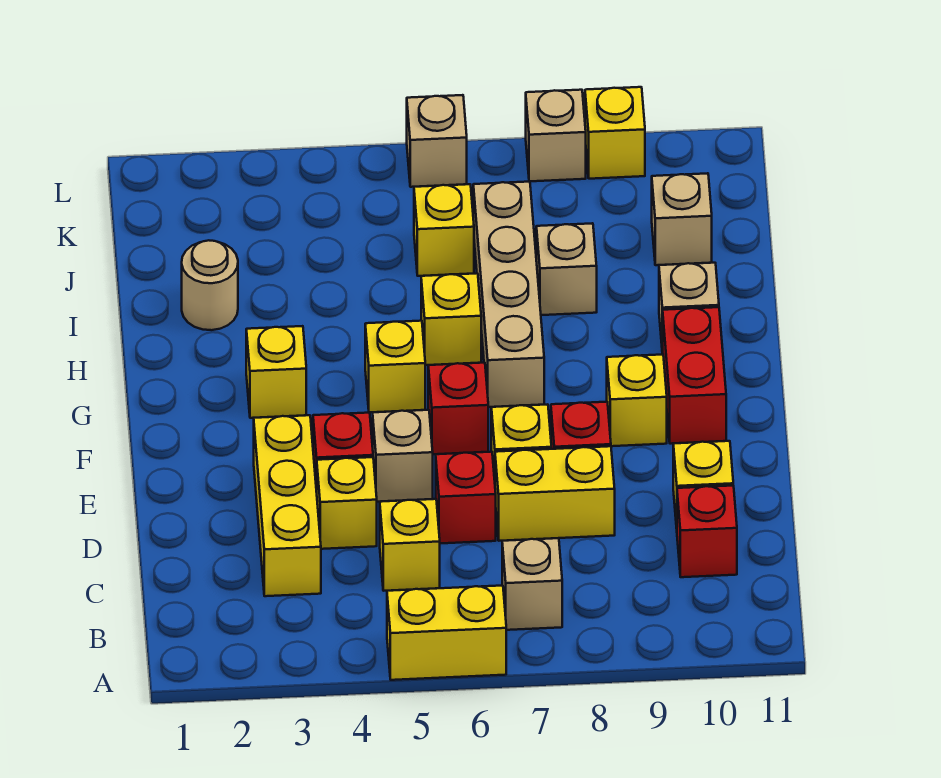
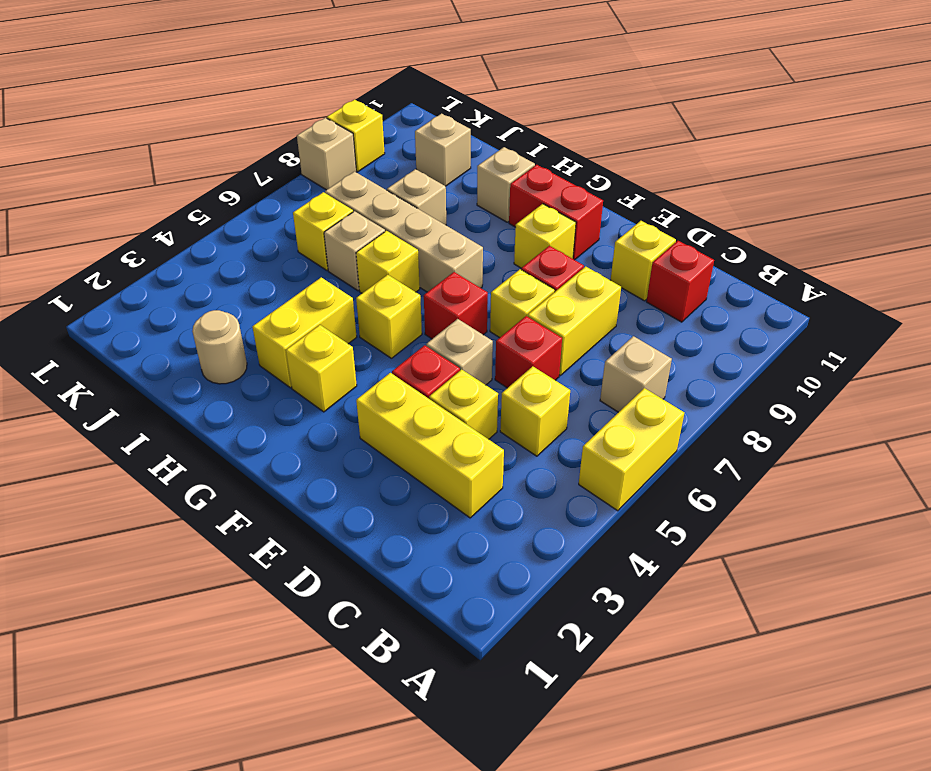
none -> yellow 1x2 brick [253,277,357,388]
tan 1x1 brick [407,95,467,187] -> tan 1x1 brick moved to [324,211,385,291]

